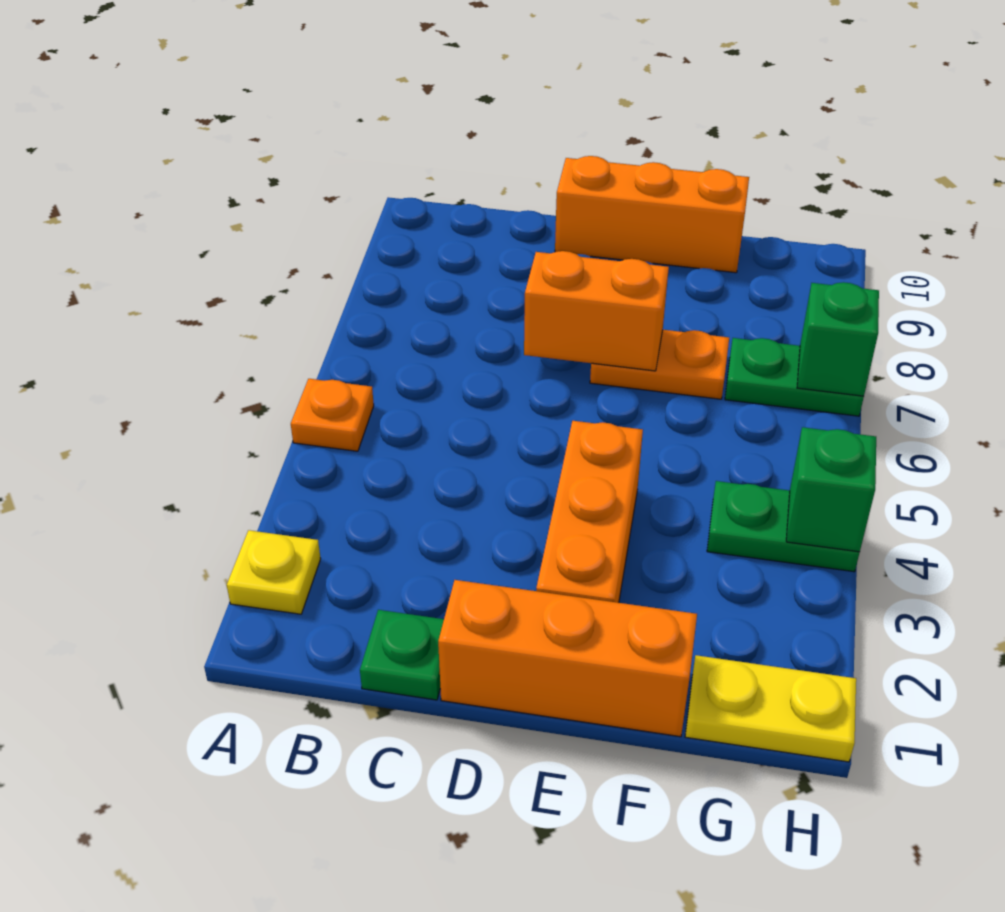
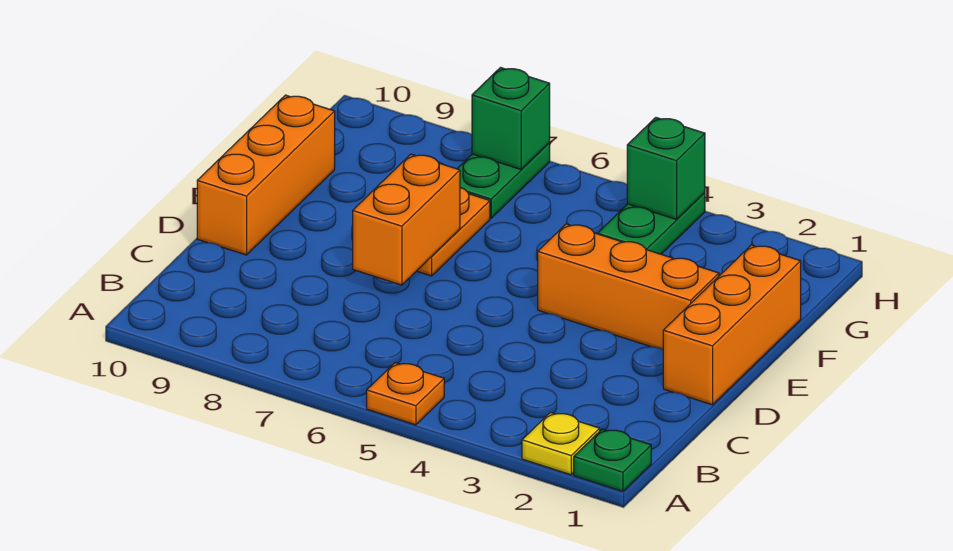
green 1x1 plate [360,610,444,700] -> green 1x1 plate moved to [574,429,651,491]
yellow 1x2 plate [685,655,856,762] -> none

